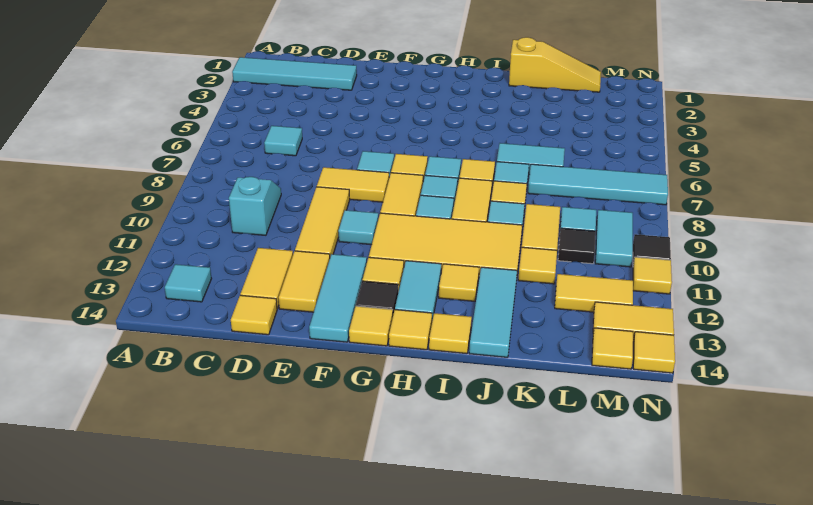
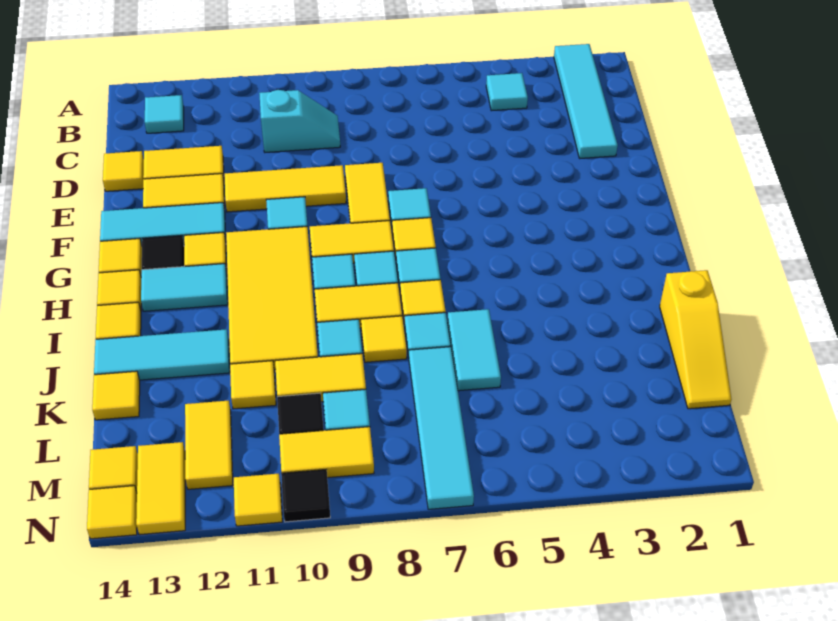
cyan 1x1 tile [264,126,302,156] -> cyan 1x1 tile moved to [486,73,528,111]
yellow 1x1 tile [439,264,479,301] -> yellow 1x1 tile moved to [92,371,140,420]
cyan 1x2 tile [595,210,633,267] -> yellow 1x2 tile [279,427,374,478]

